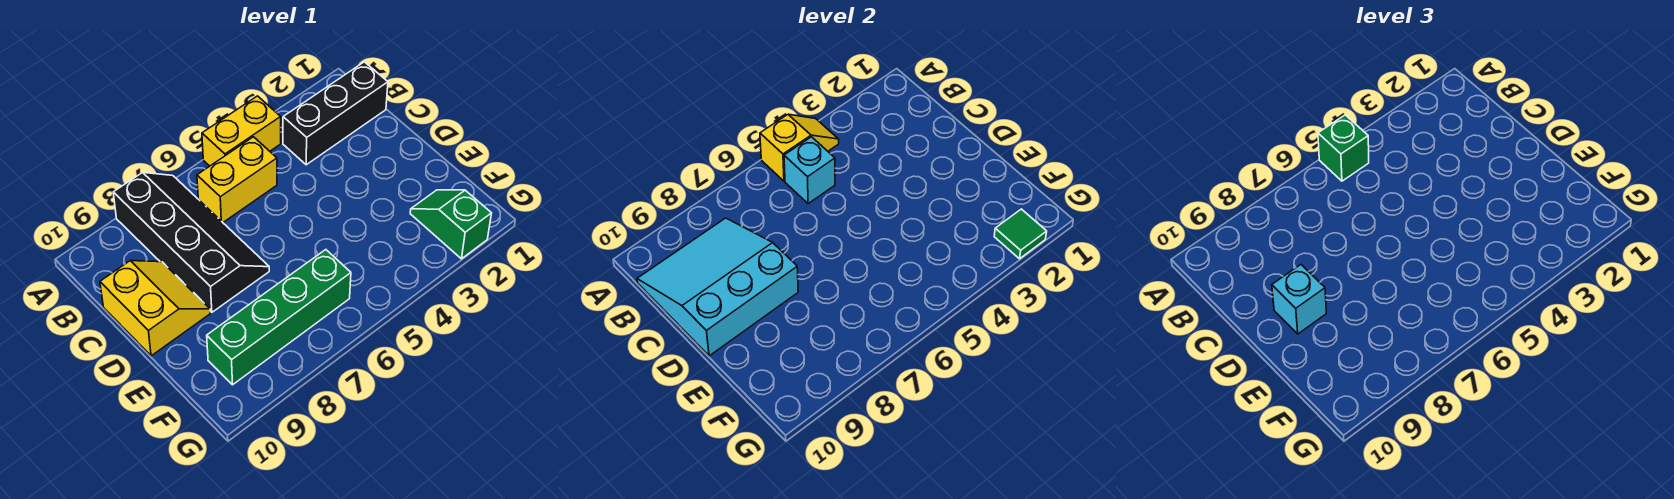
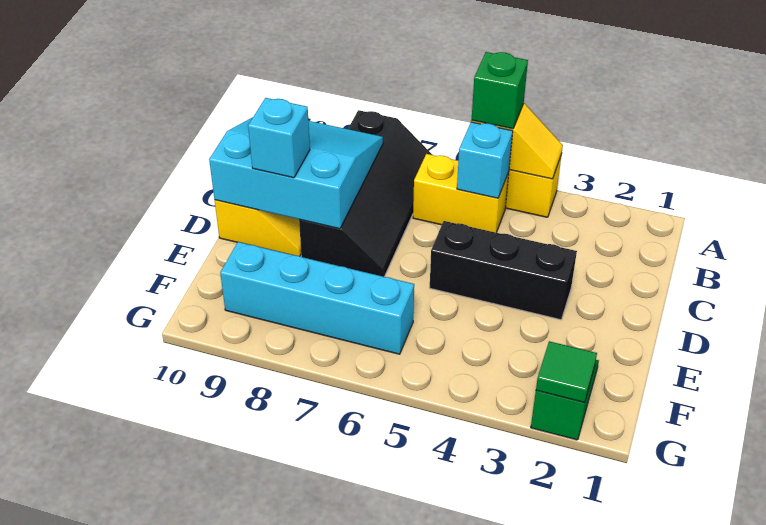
black 1x3 brick [283,62,388,165] -> black 1x3 brick moved to [430,221,577,320]
green 1x4 brick [207,250,351,385] -> cyan 1x4 brick [220,242,414,354]

